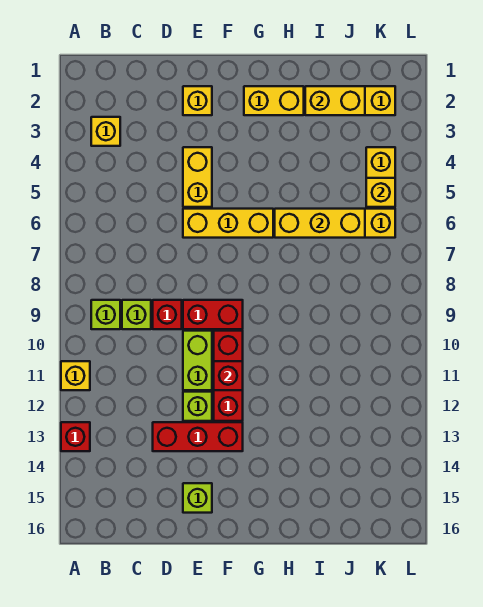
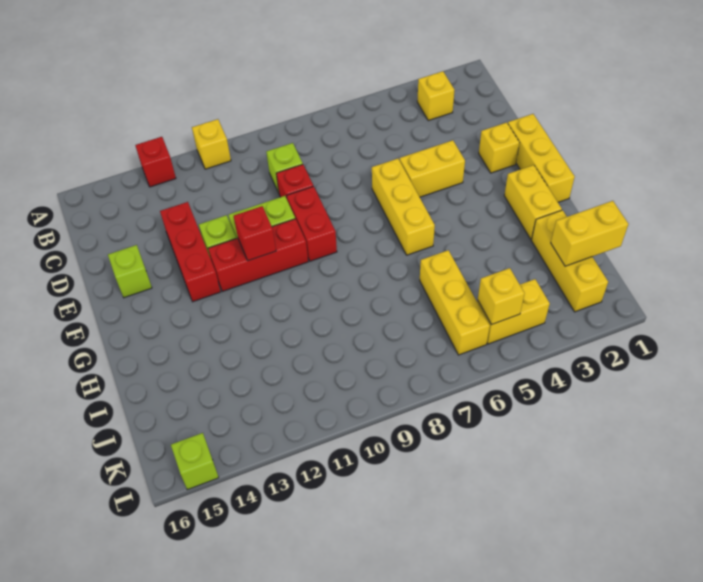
lime 1x1 brick [91,300,120,329] -> lime 1x1 brick moved to [171,433,219,490]
yellow 1x3 brick [275,209,365,238] -> yellow 1x3 brick moved to [508,114,575,202]
yellow 1x2 brick [305,86,365,115] -> yellow 1x2 brick turned to [551,201,628,266]

